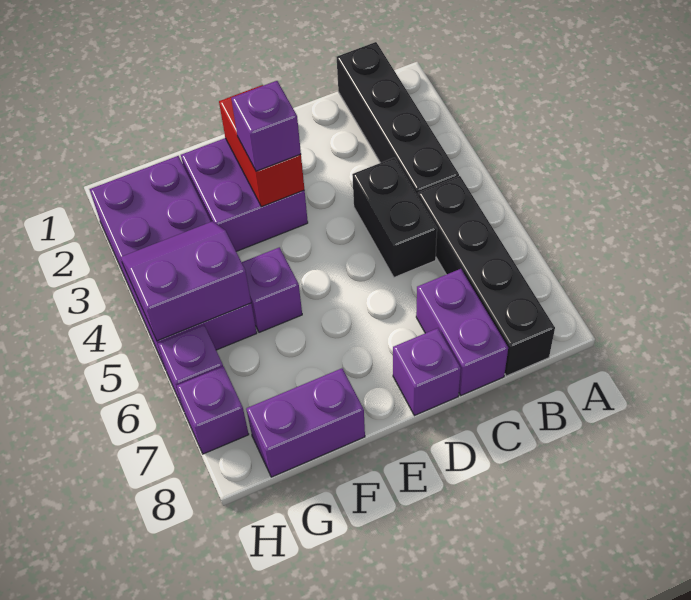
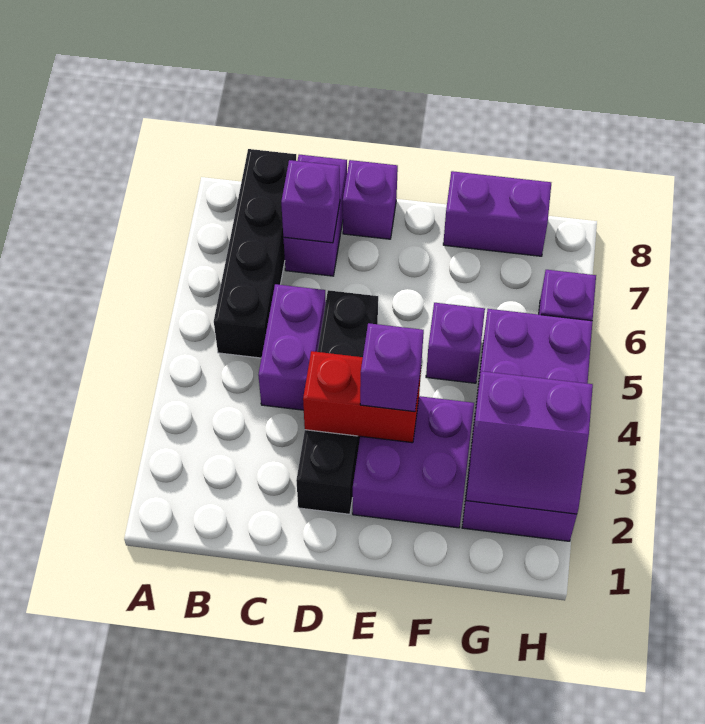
black 1x4 brick [337,42,459,196] -> black 1x4 brick moved to [296,290,378,514]
black 1x2 brick [352,158,437,277] -> purple 1x2 brick [258,284,326,410]
red 1x2 brick [219,85,304,207] -> red 1x2 brick turned to [303,351,421,443]
purple 2x2 slope [120,221,251,341] -> purple 2x2 slope moved to [466,371,593,514]
purple 1x1 brick [177,366,249,454] -> purple 1x1 brick moved to [281,160,340,243]

